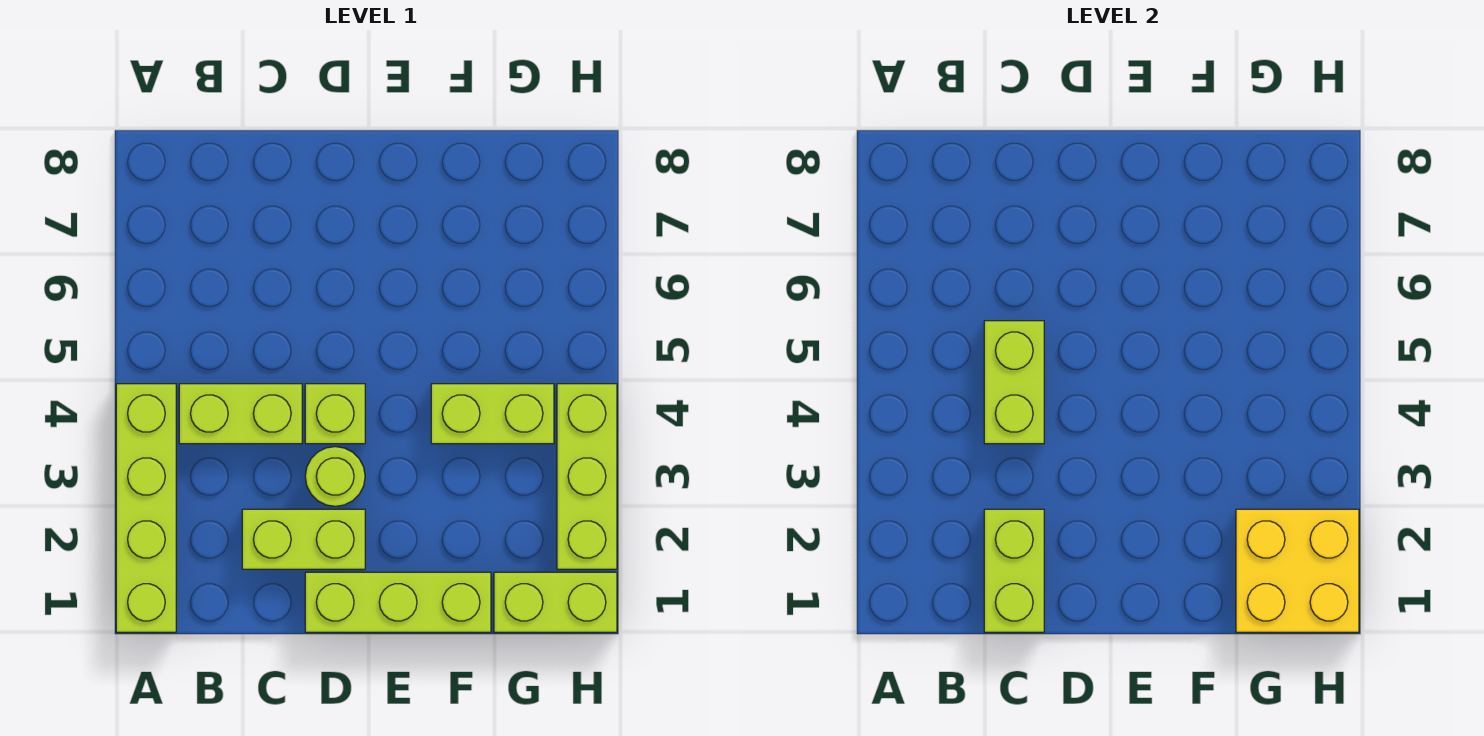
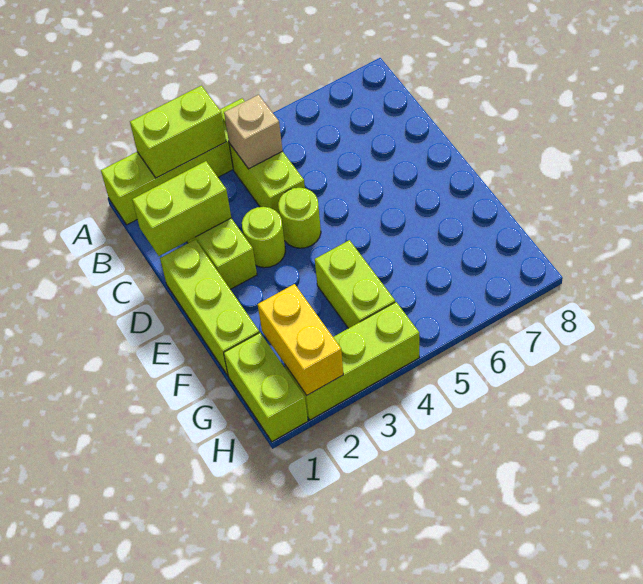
none -> tan 1x1 brick [224,95,283,169]
lime 1x2 brick [984,321,1044,444] -> lime 1x2 brick moved to [130,86,226,178]
lime 1x1 brick [305,384,365,444] -> lime 1x1 round brick [278,188,321,248]
yellow 2x2 brick [1236,509,1359,632] -> yellow 1x2 brick [258,284,343,395]

